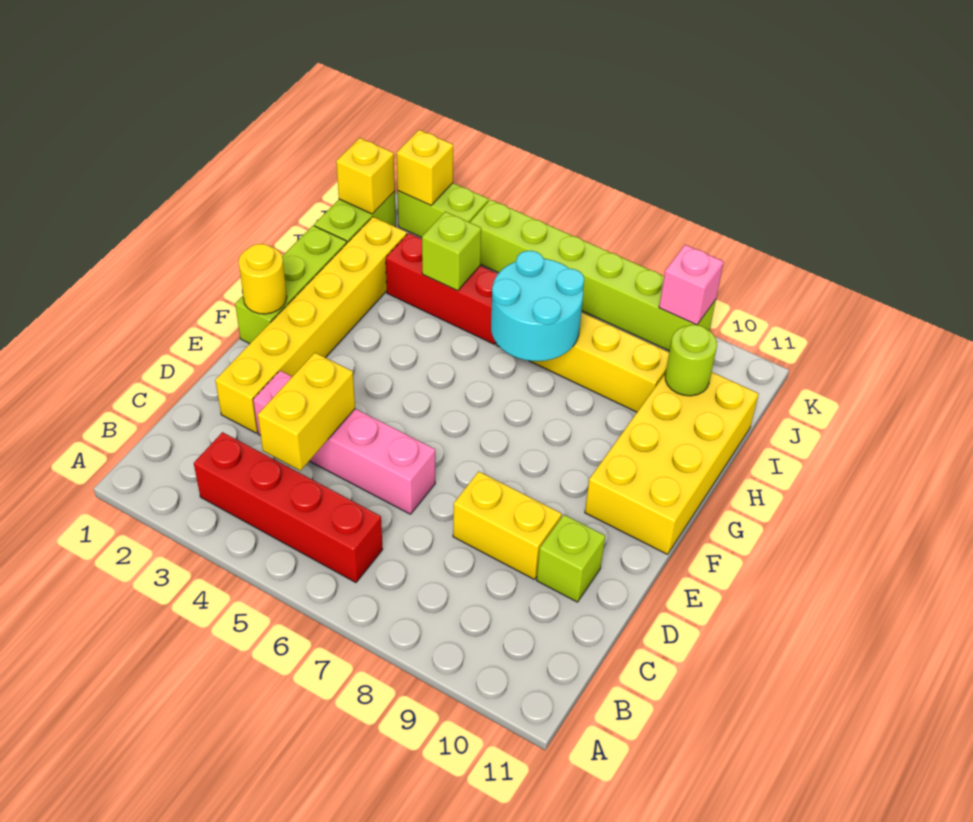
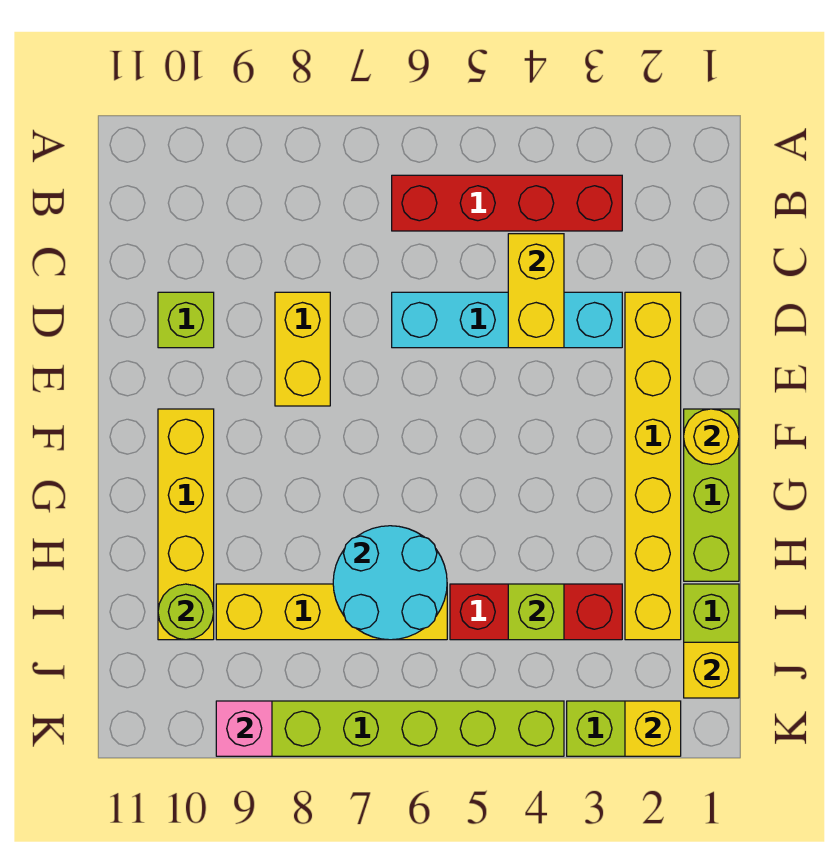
pink 1x4 brick [253,371,435,514] -> cyan 1x4 brick [392,292,622,348]
yellow 1x2 brick [453,471,561,580] -> yellow 1x2 brick turned to [275,292,330,406]
yellow 2x4 brick [585,372,759,554] -> yellow 1x4 brick [158,409,214,640]

